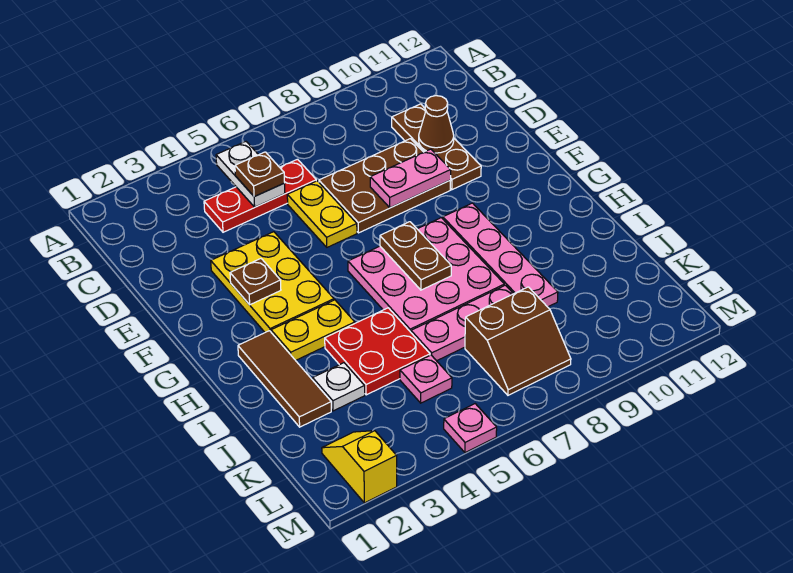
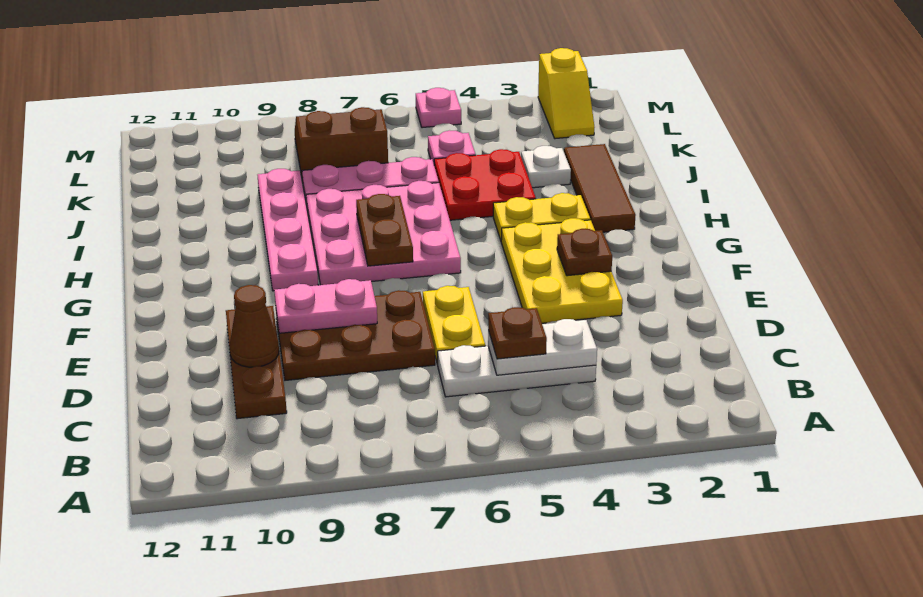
white 1x2 plate [216,142,285,207] -> white 1x2 plate turned to [488,319,597,375]
red 1x3 plate [204,159,316,232] -> white 1x3 plate [438,345,596,397]

